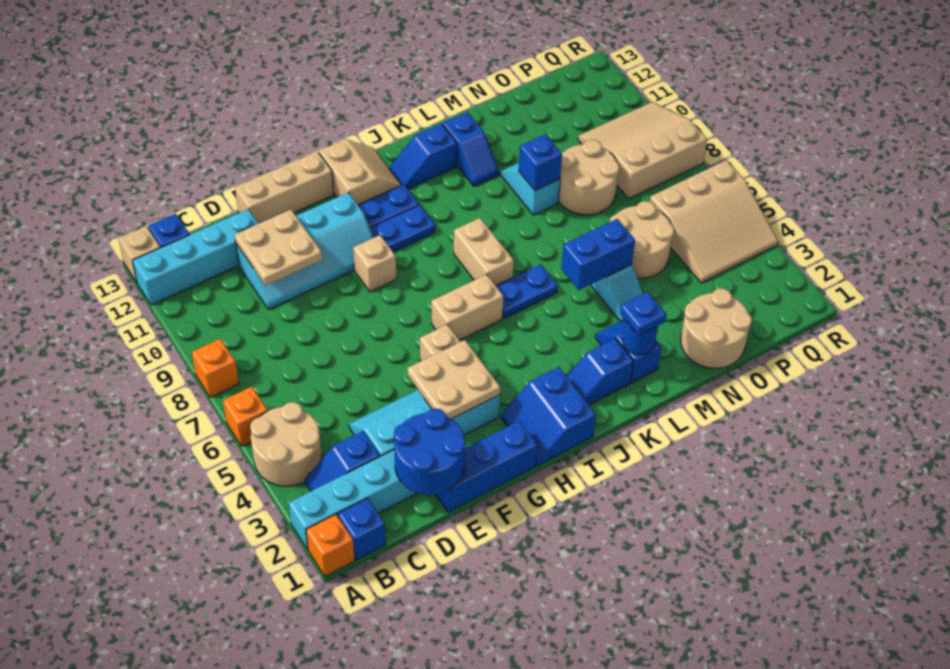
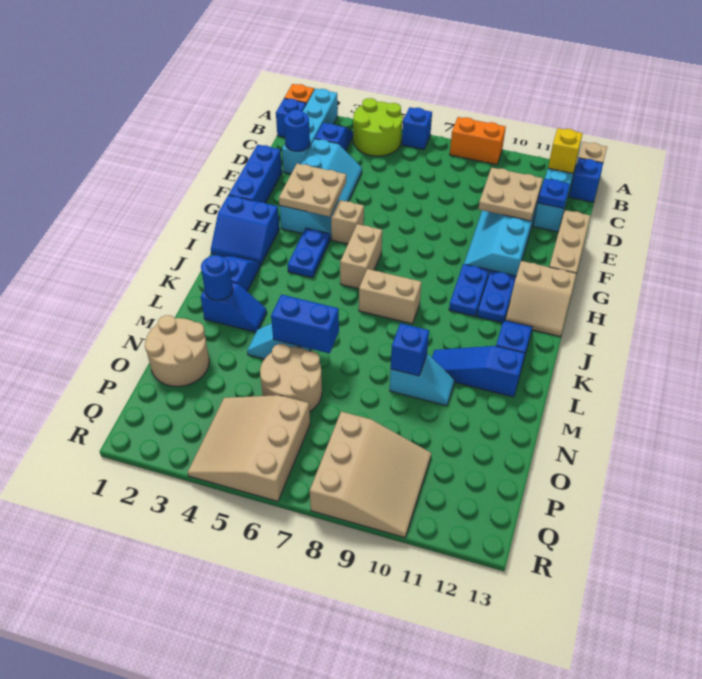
tan 2x2 round brick [250,402,322,486] -> lime 2x2 round brick [353,98,402,156]
orange 1x1 brick [223,387,268,446] -> blue 1x1 brick [402,107,432,150]
orange 1x1 brick [192,339,239,398] -> orange 1x2 brick [450,117,506,165]
none -> yellow 1x1 brick [548,128,583,173]
blue 2x2 round brick [394,408,465,495] -> blue 1x1 round brick [284,110,310,151]
tan 1x1 brick [353,235,396,292] -> none
blue 2x2 slope [501,367,596,466] -> blue 2x2 slope turned to [211,195,279,265]
blue 1x2 plate [496,264,558,318] -> blue 1x2 plate moved to [288,228,330,278]
blue 1x1 plate [620,292,667,336] -> blue 1x1 plate moved to [538,179,570,208]
blue 1x2 brick [561,219,635,290] -> blue 1x2 brick turned to [271,295,339,353]
blue 1x2 slope [443,112,499,186] -> blue 1x3 slope [432,346,525,397]
tan 2x2 round brick [559,139,619,215] -> none

